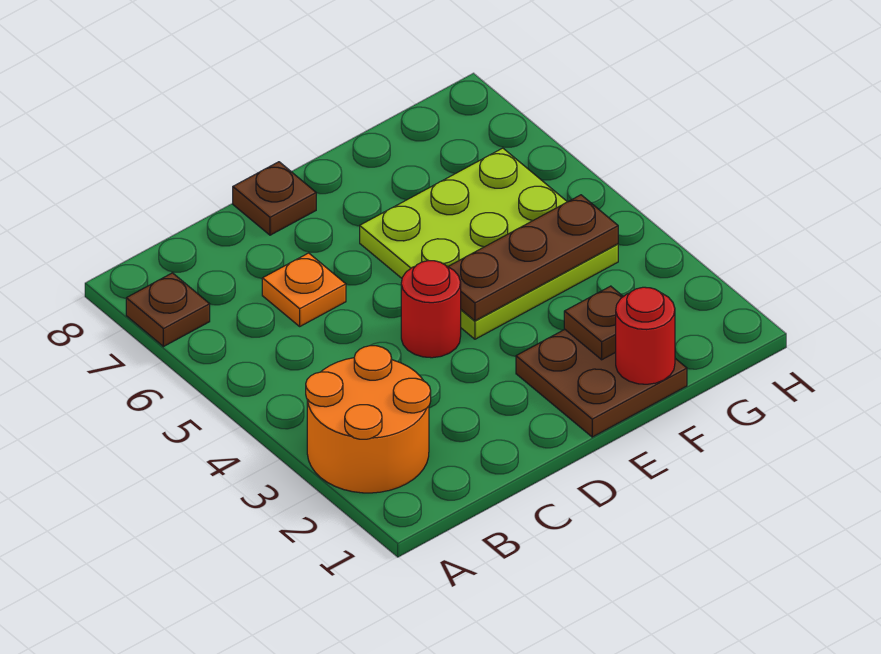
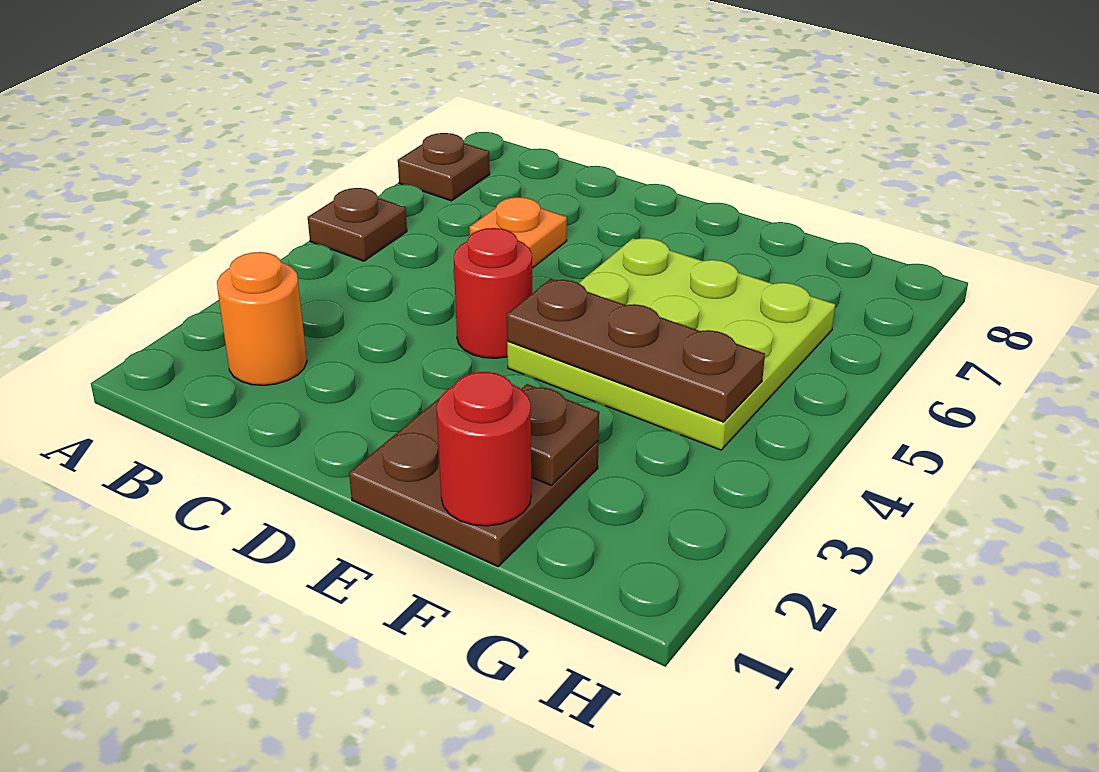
orange 2x2 round brick [306,346,431,493] -> orange 1x1 round brick [217,252,307,385]
brown 1x1 plate [233,162,316,235] -> brown 1x1 plate moved to [308,188,407,261]

